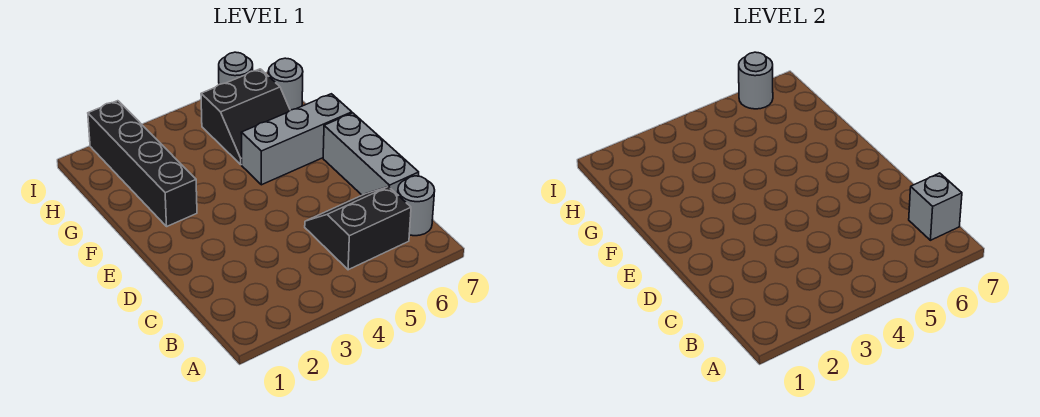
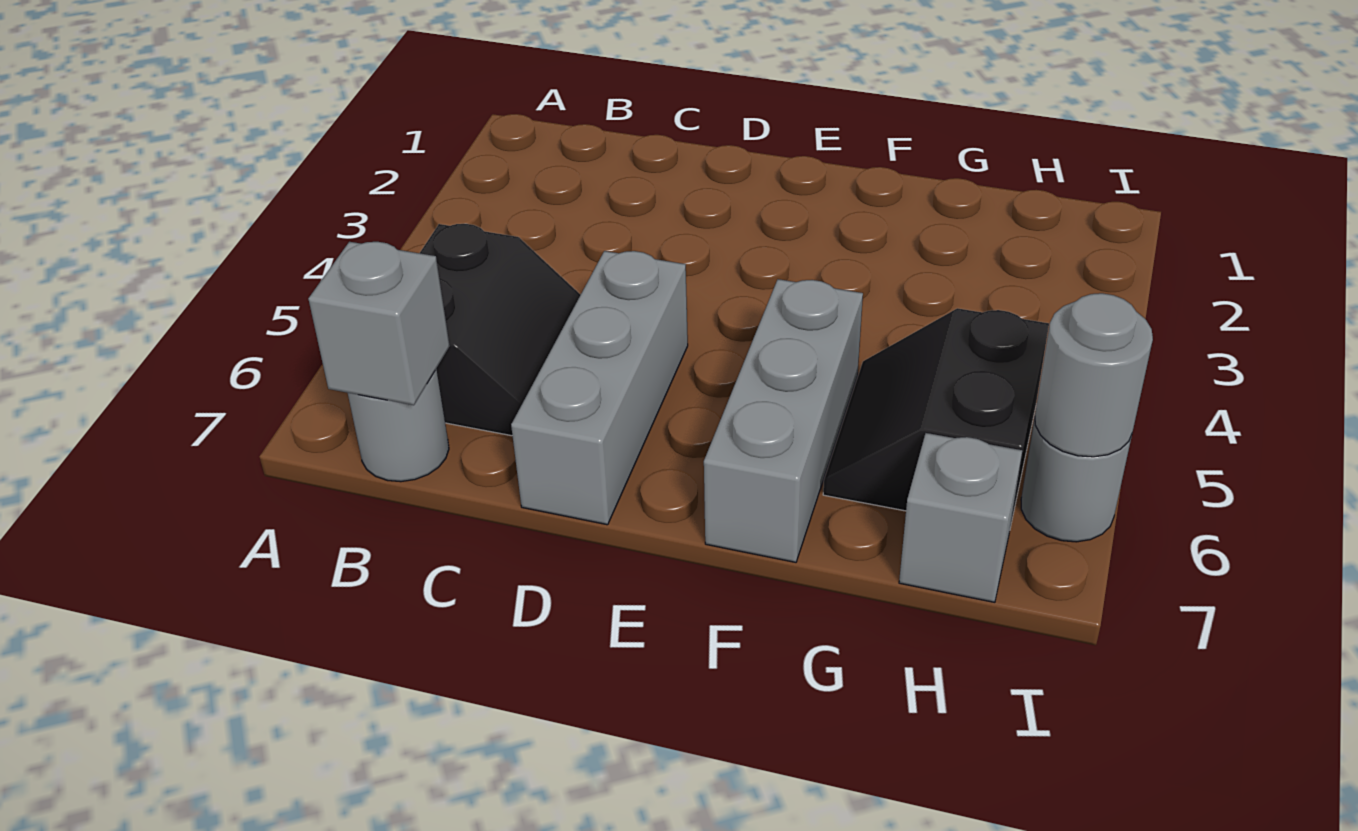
grey 1x3 brick [323,113,419,195] -> grey 1x3 brick turned to [511,251,688,525]
black 1x4 brick [88,101,197,226] -> none
grey 1x1 round brick [268,58,303,110] -> grey 1x1 brick [899,433,1022,602]

